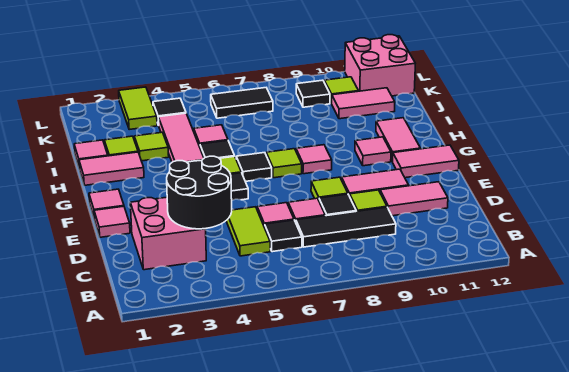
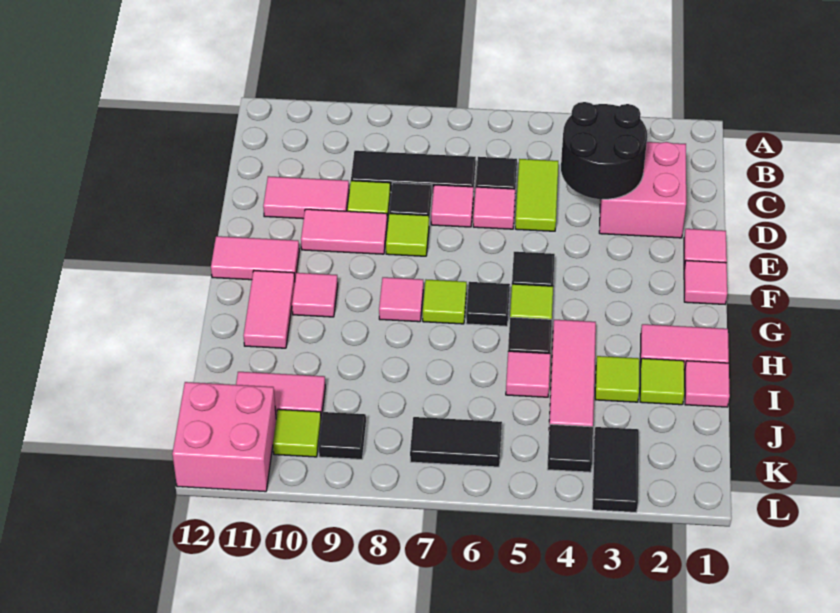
lime 1x2 tile [119,87,157,130] -> black 1x2 tile [592,427,639,512]

